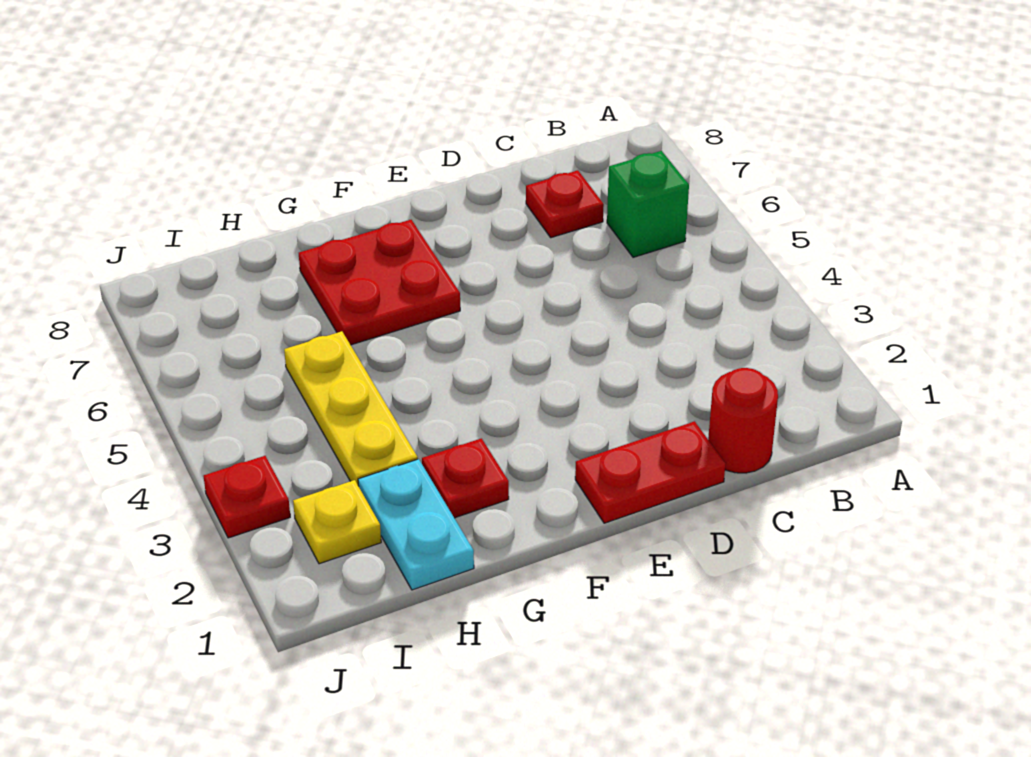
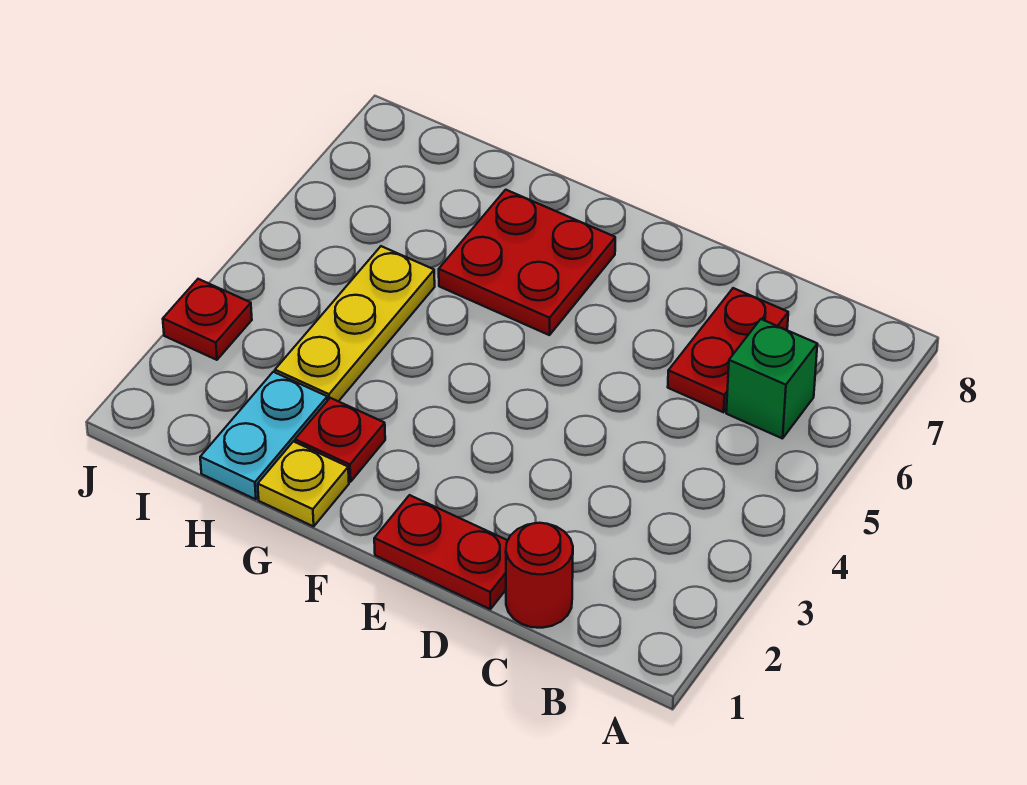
red 1x1 plate [526,170,604,238] -> red 1x2 plate [668,288,788,412]
yellow 1x1 plate [293,480,381,564] -> yellow 1x1 plate moved to [258,441,349,526]

